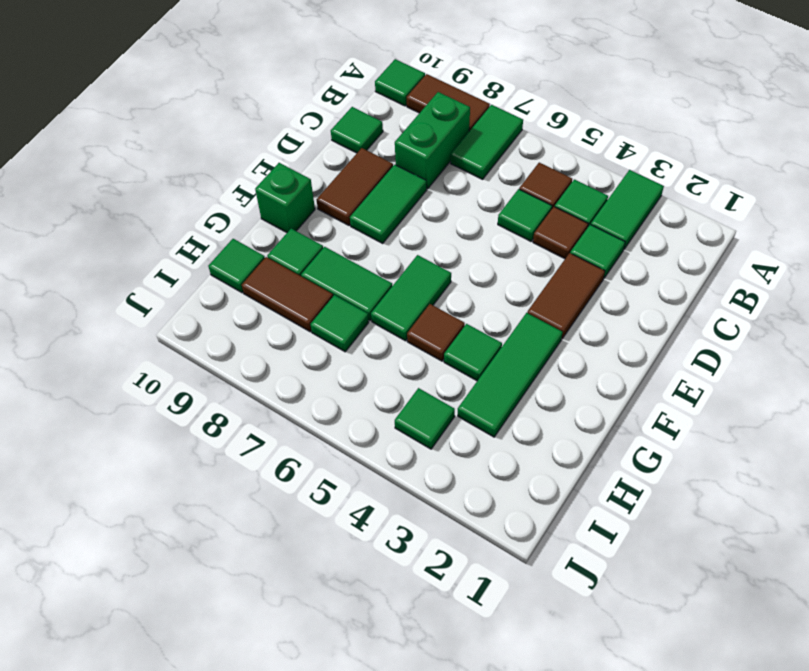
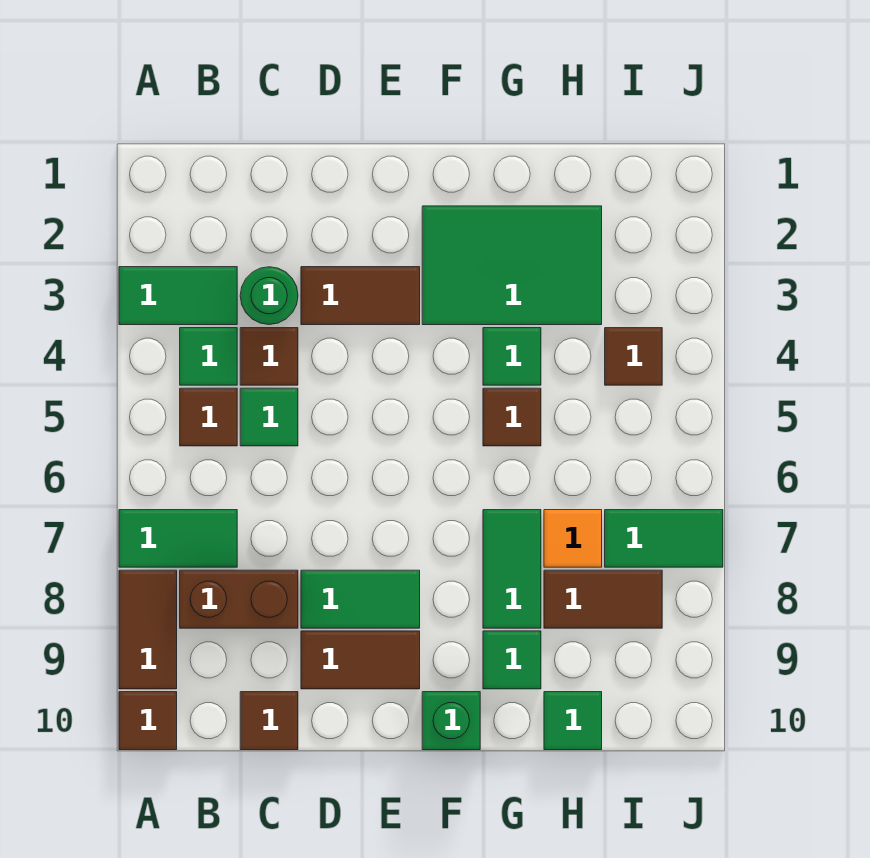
green 1x1 tile [375,59,425,106] -> brown 1x1 tile [119,692,177,750]
green 1x2 brick [395,92,470,189] -> brown 1x2 brick [180,570,298,628]
green 1x1 tile [570,225,625,278] -> green 1x1 round brick [240,267,298,325]
green 1x1 tile [331,107,383,153] -> brown 1x1 tile [240,692,298,750]
green 1x3 tile [458,313,563,437] -> green 2x3 tile [422,206,602,325]
green 1x2 tile [371,255,451,341] -> green 1x2 tile moved to [605,510,723,567]
green 1x1 tile [310,295,369,352] -> orange 1x1 tile [544,510,602,567]
brown 1x2 tile [242,257,333,332] -> brown 1x2 tile turned to [544,570,662,628]
green 1x1 tile [395,388,455,449] -> brown 1x1 tile [605,328,662,385]

